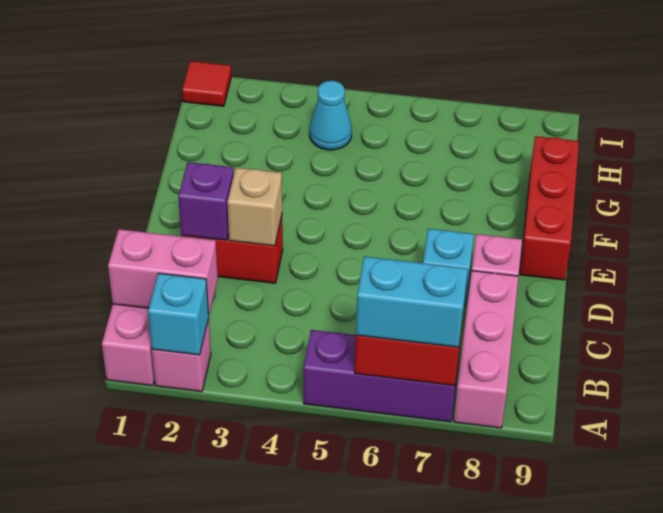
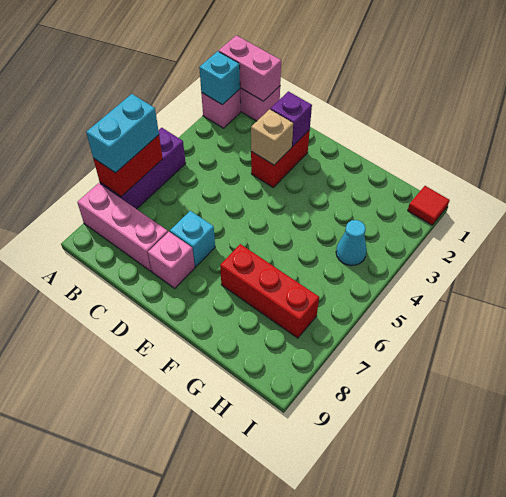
pink 1x2 brick [108,229,218,315] -> pink 1x2 brick turned to [219,35,281,101]
red 1x3 brick [520,136,579,280] -> red 1x3 brick moved to [220,244,319,338]

